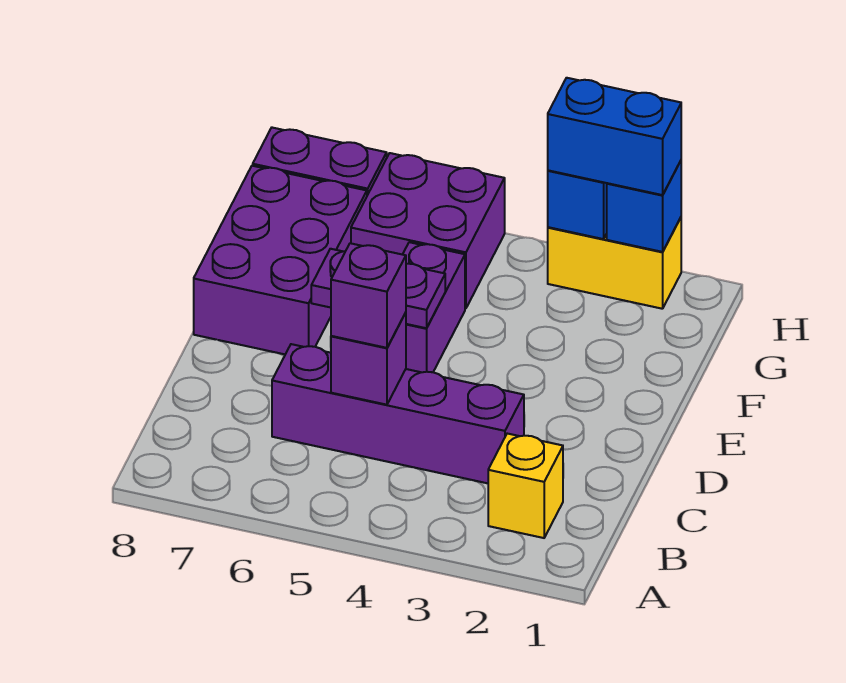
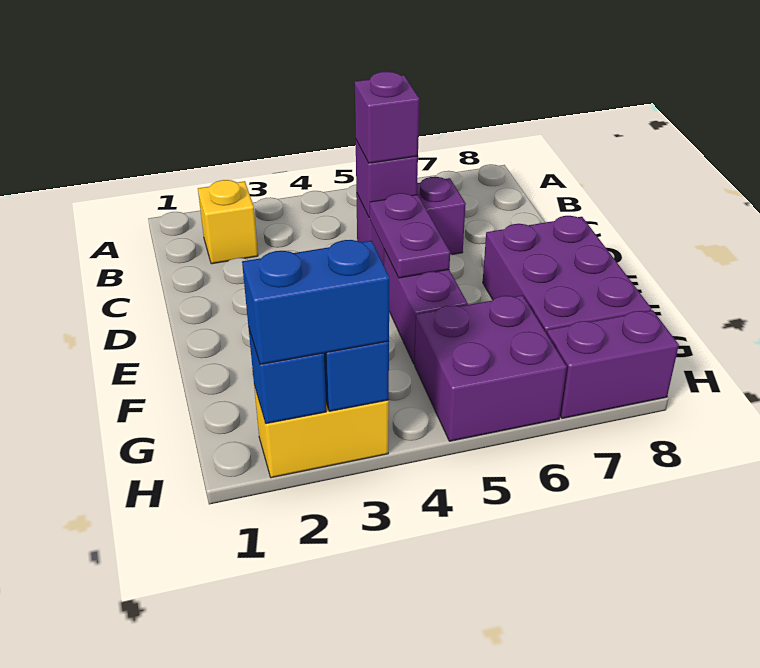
purple 1x4 brick [272,344,524,483] -> purple 1x2 brick [356,177,466,265]
purple 1x2 plate [311,249,445,328] -> purple 1x2 plate turned to [370,193,450,278]

